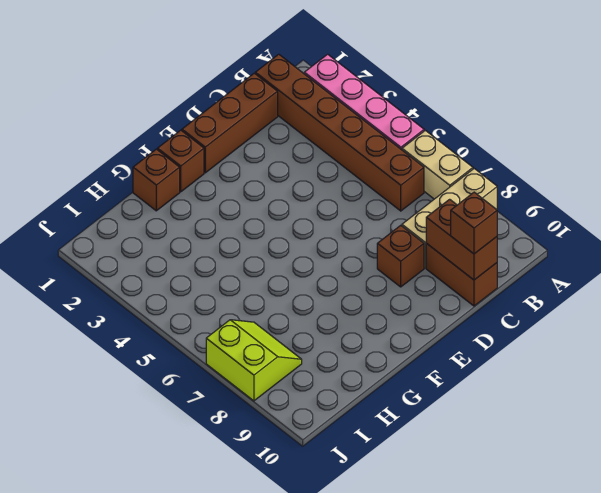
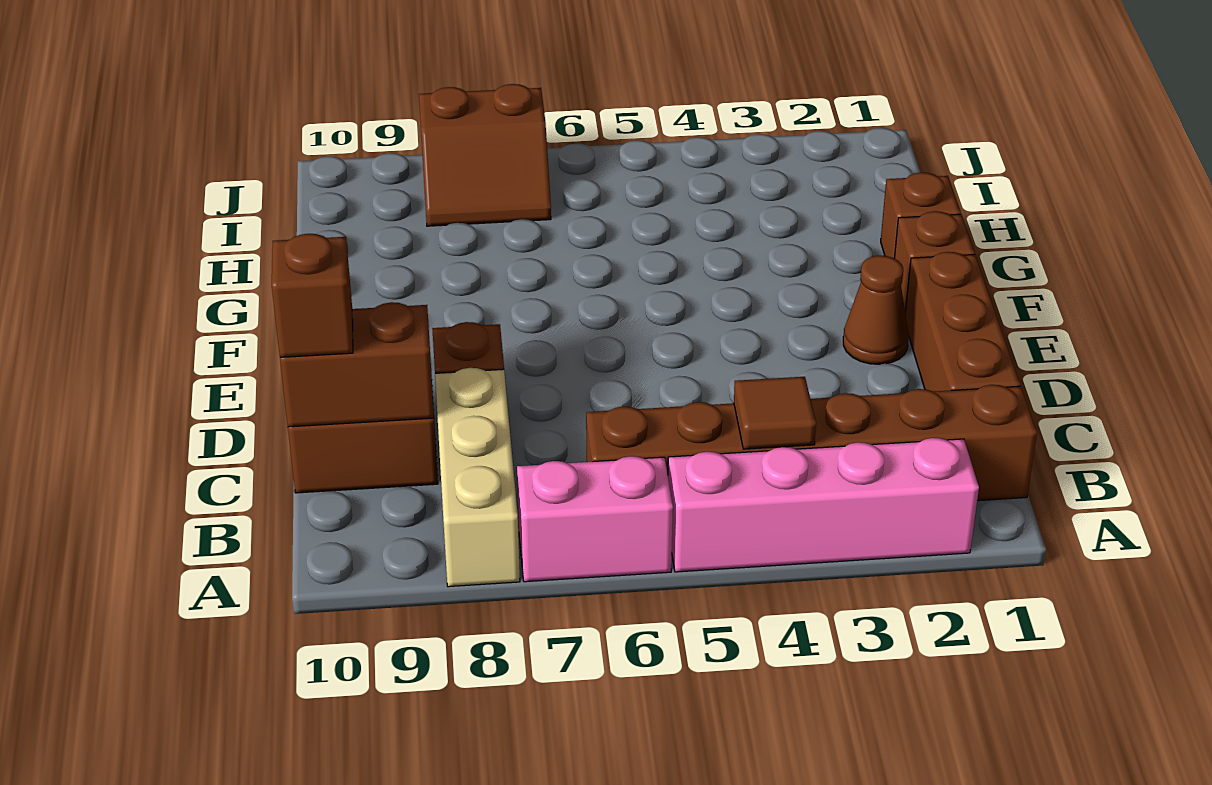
tan 1x2 brick [402,130,473,199] -> pink 1x2 brick [517,456,673,582]
none -> brown 1x1 tile [734,377,816,449]
none -> brown 1x1 cone [843,256,909,364]
lime 2x2 slope [206,320,302,401] -> brown 2x2 slope [419,84,551,226]

